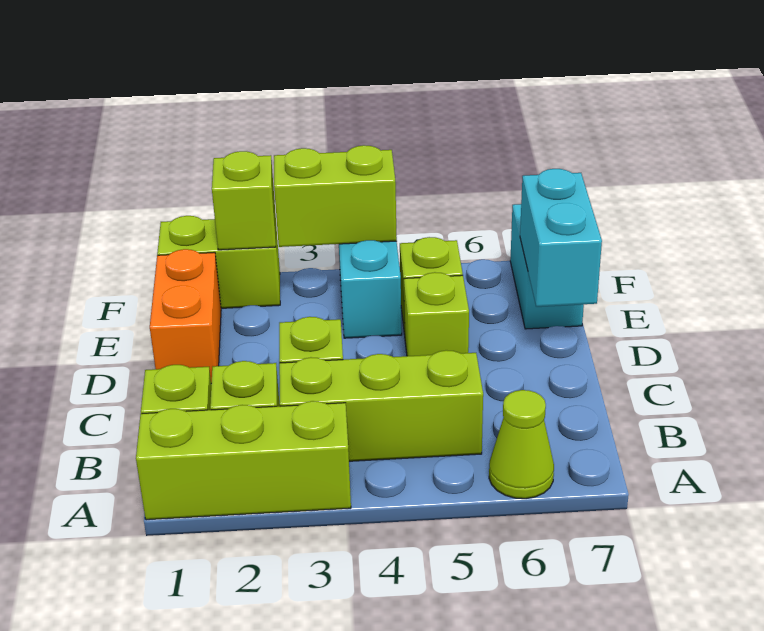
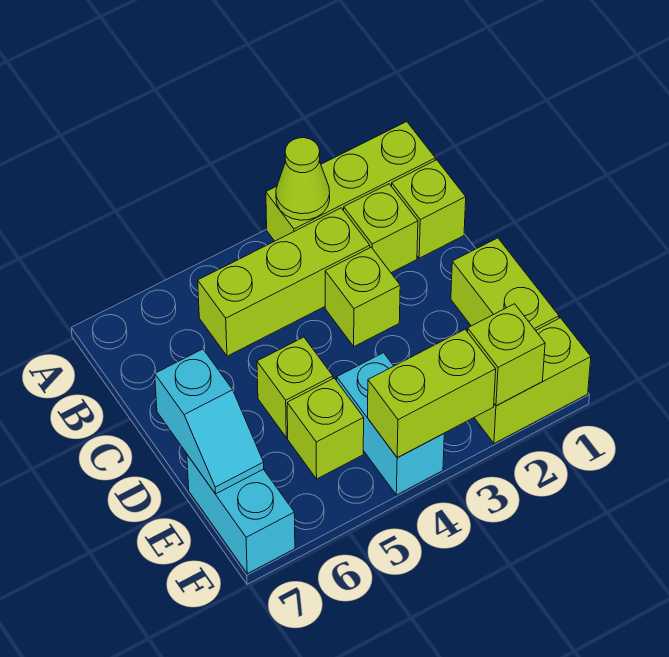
lime 1x1 cone [489,390,554,499] -> lime 1x1 cone moved to [276,138,330,220]
orange 1x2 brick [150,249,221,384] -> lime 1x2 brick [451,238,559,331]
cyan 1x2 brick [520,169,602,307] -> cyan 1x2 slope [155,349,264,494]

